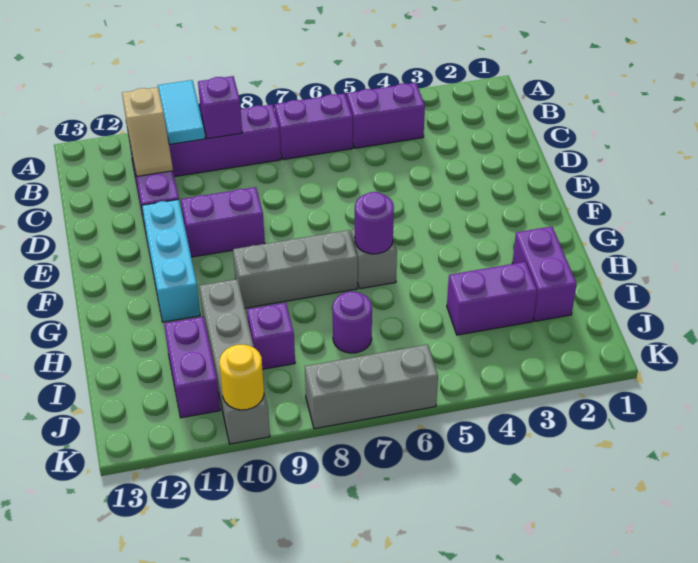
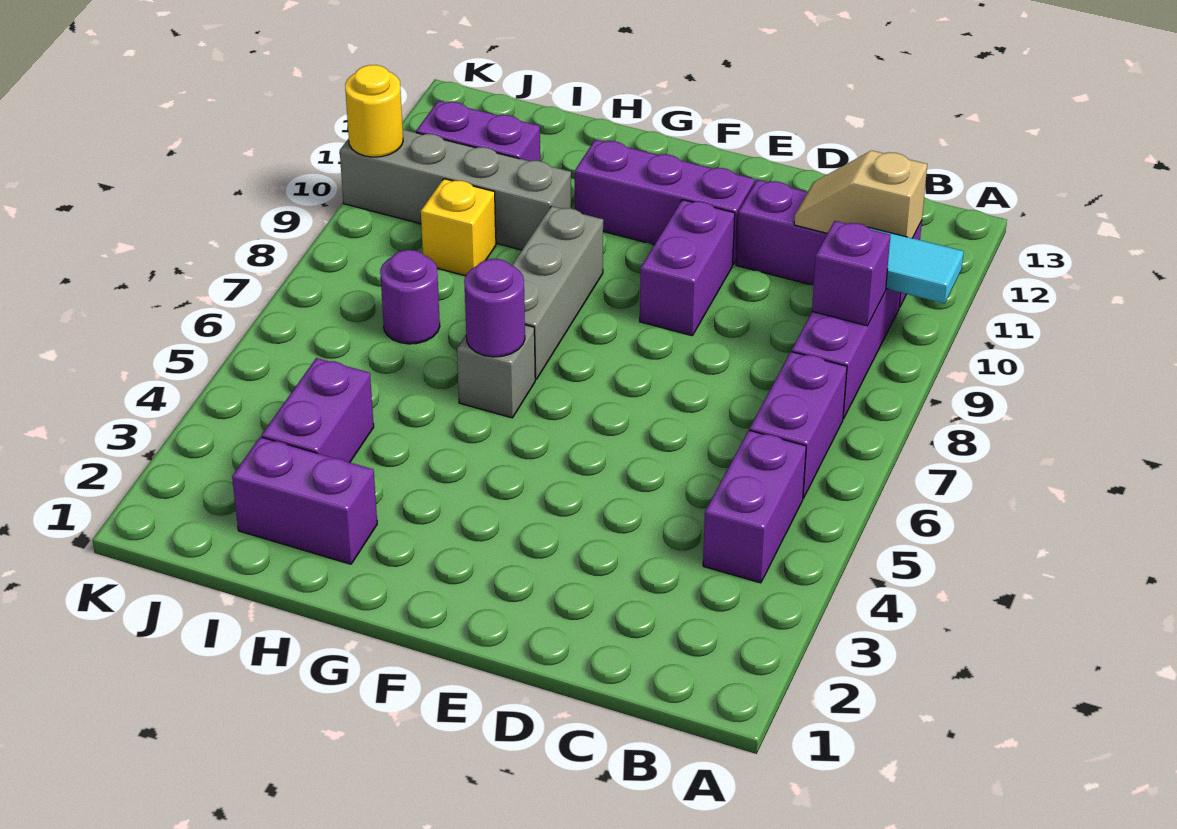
cyan 1x3 brick [142,199,200,322] -> purple 1x3 brick [575,139,755,265]
purple 1x1 brick [247,303,295,369] -> yellow 1x1 brick [421,179,496,276]
grey 1x3 brick [305,344,438,429] -> none

